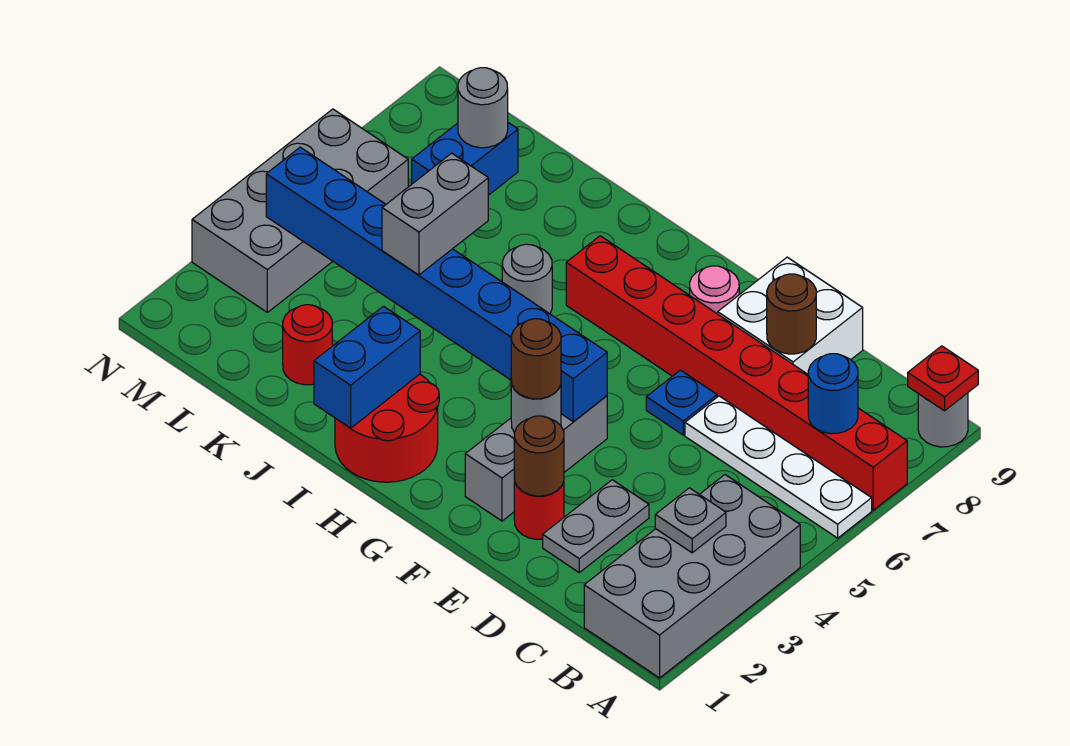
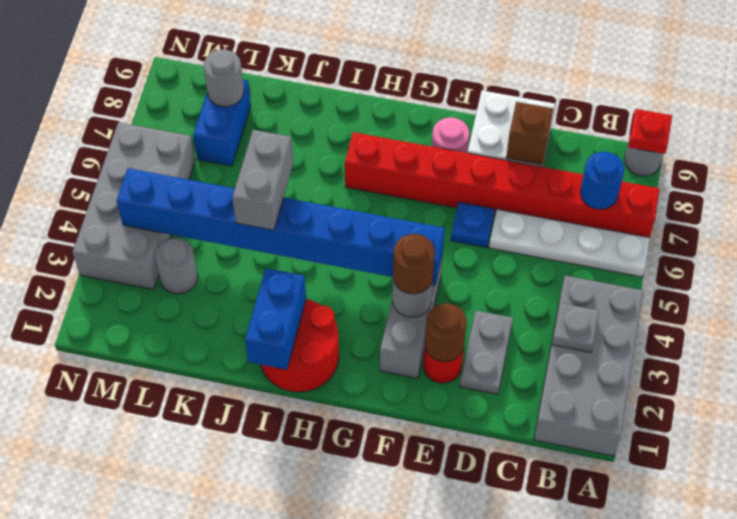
brown 1x1 round brick [767,274,816,354] -> brown 1x1 brick [506,102,553,165]
grey 1x1 round brick [502,244,552,314] -> grey 1x1 round brick moved to [155,238,198,294]
red 1x1 round brick [283,305,332,385] -> none

